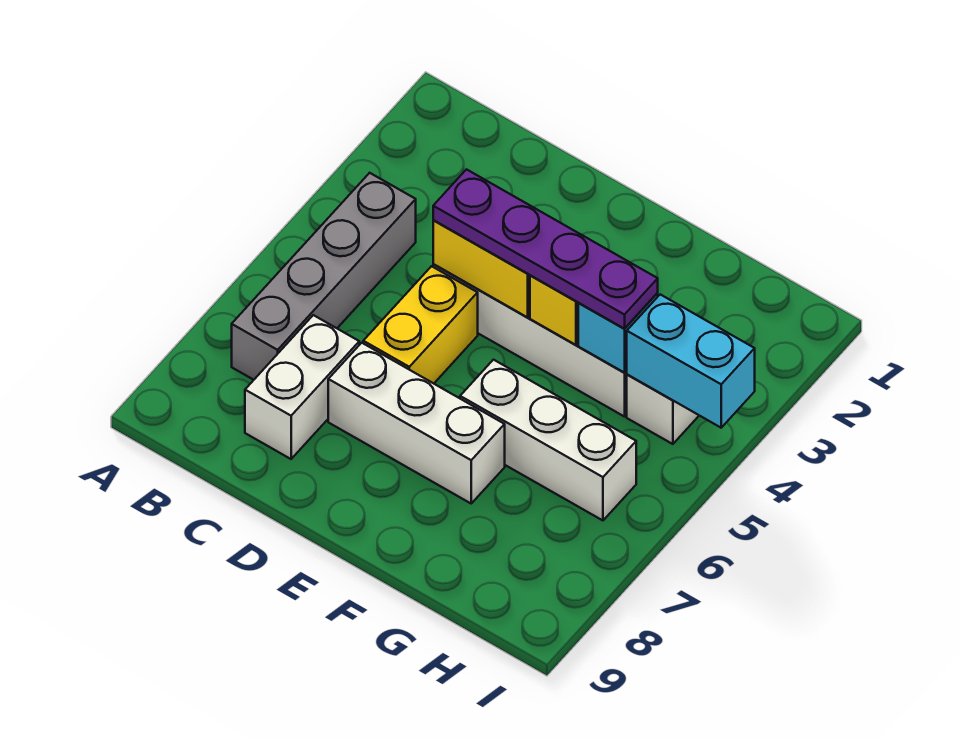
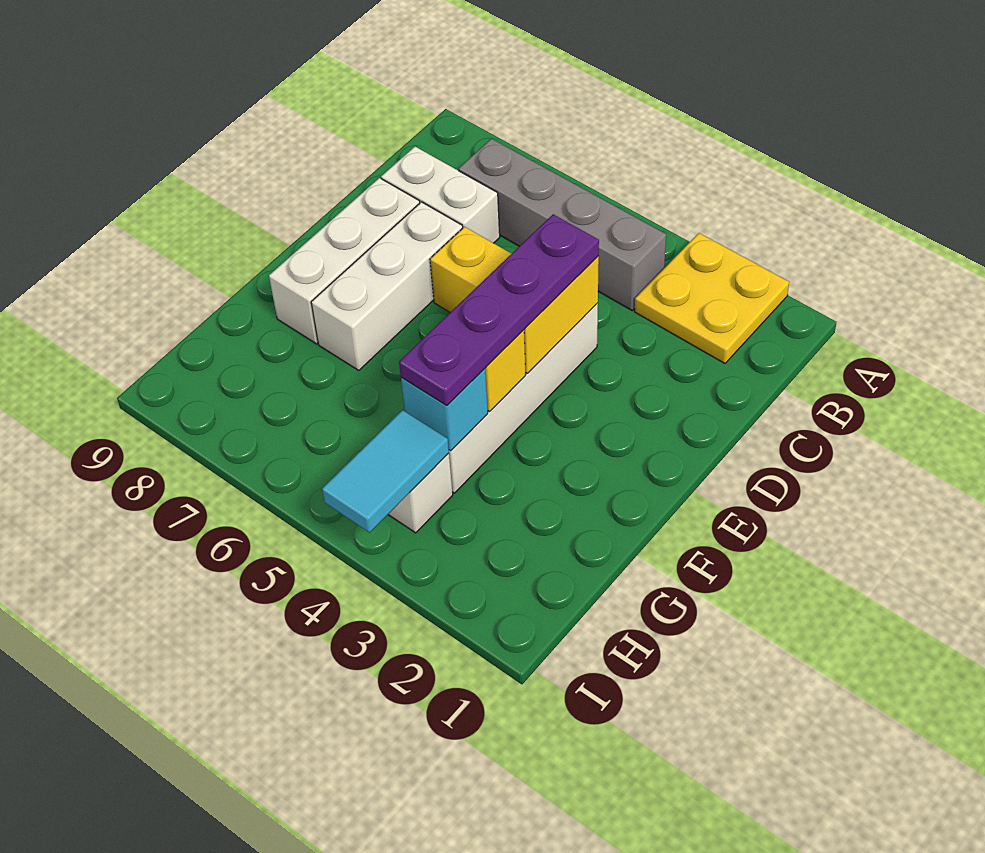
none -> yellow 2x2 plate [635,233,789,363]
white 1x3 brick [460,360,636,520] -> white 1x3 brick moved to [269,178,420,344]
cyan 1x2 brick [627,294,755,428] -> cyan 1x2 tile [322,410,449,533]

